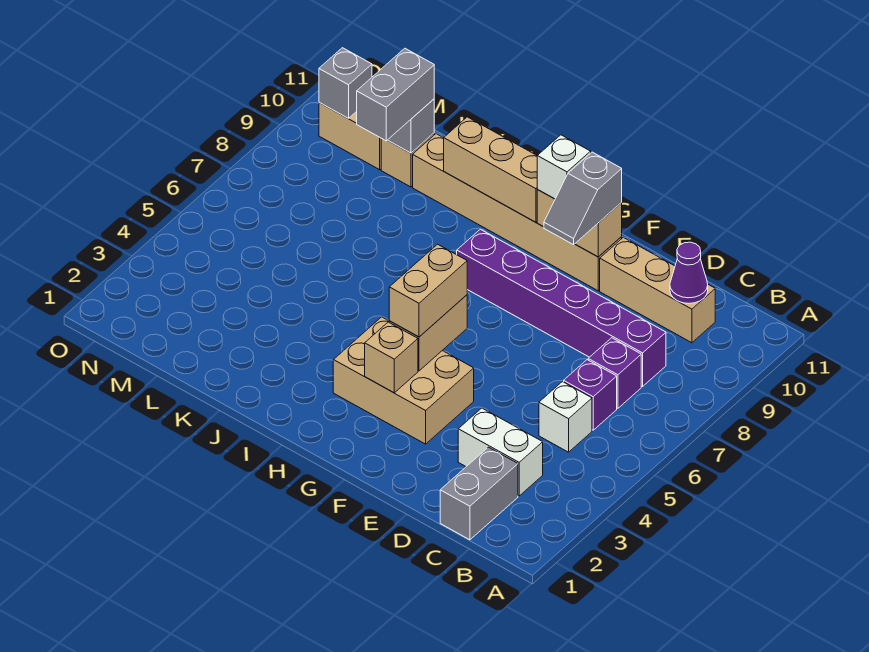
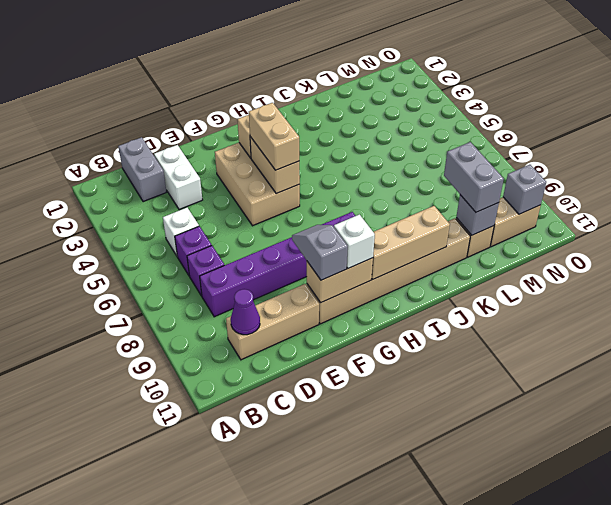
white 1x2 brick [458,408,543,496] -> white 1x2 brick turned to [154,145,202,210]
tan 2x3 brick [333,317,474,444] -> tan 2x3 brick turned to [215,143,300,226]

